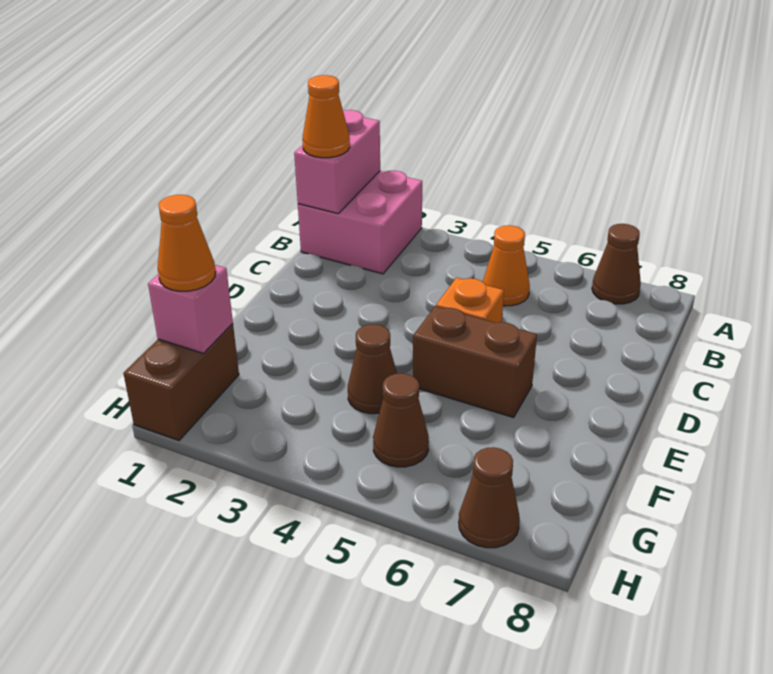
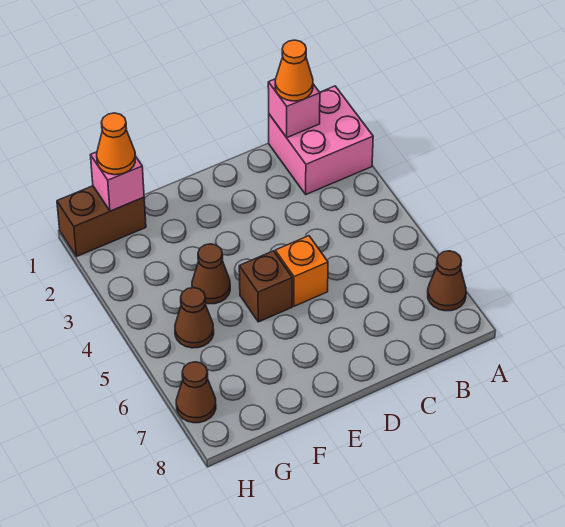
pink 1x2 brick [294,110,380,214] -> pink 1x1 brick [268,79,320,137]
orange 1x1 cone [483,225,530,306] -> none
brown 1x2 brick [413,306,537,418] -> brown 1x1 brick [239,251,292,322]

